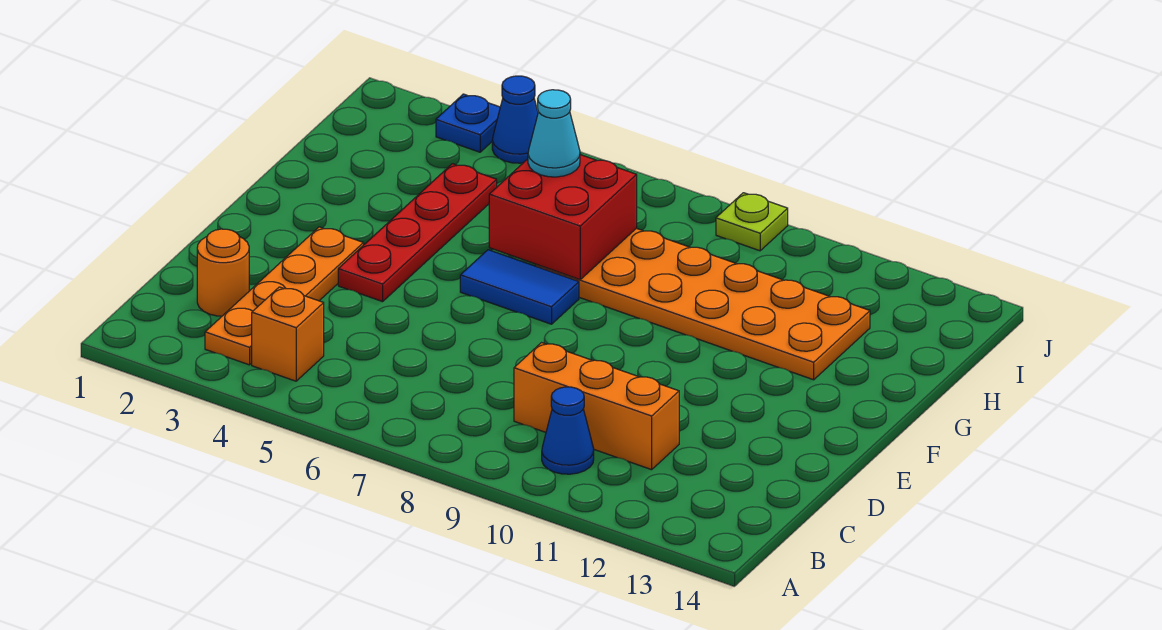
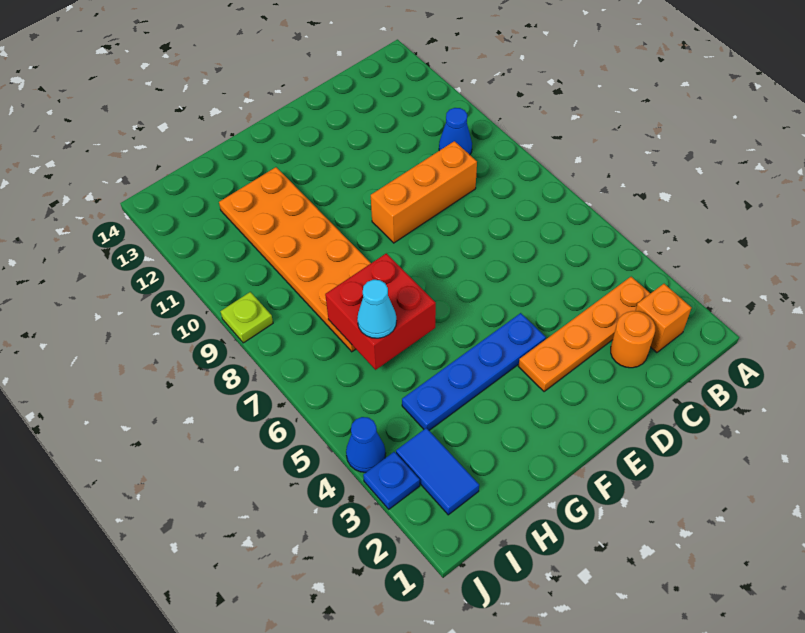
orange 1x1 brick [252,287,324,381] -> orange 1x1 brick moved to [635,284,691,353]
orange 1x3 brick [514,343,679,470] -> orange 1x3 brick turned to [371,141,477,243]
red 1x4 plate [338,164,497,302] -> blue 1x4 plate [402,313,546,430]
blue 1x2 tile [460,250,579,324] -> blue 1x2 tile moved to [396,428,479,515]

